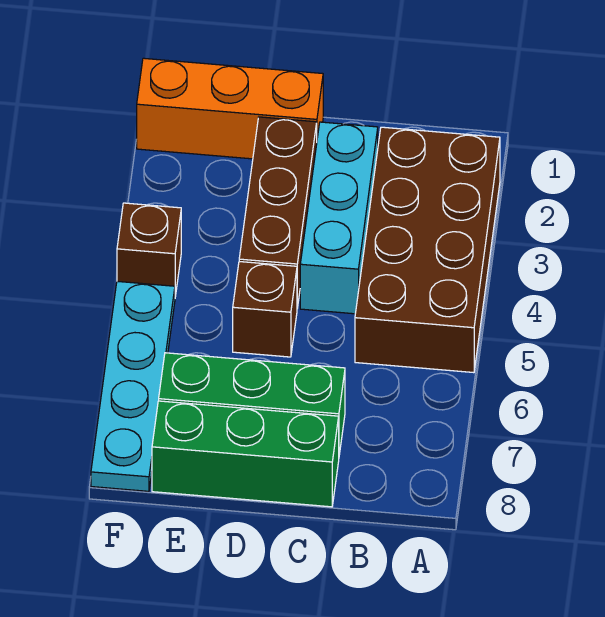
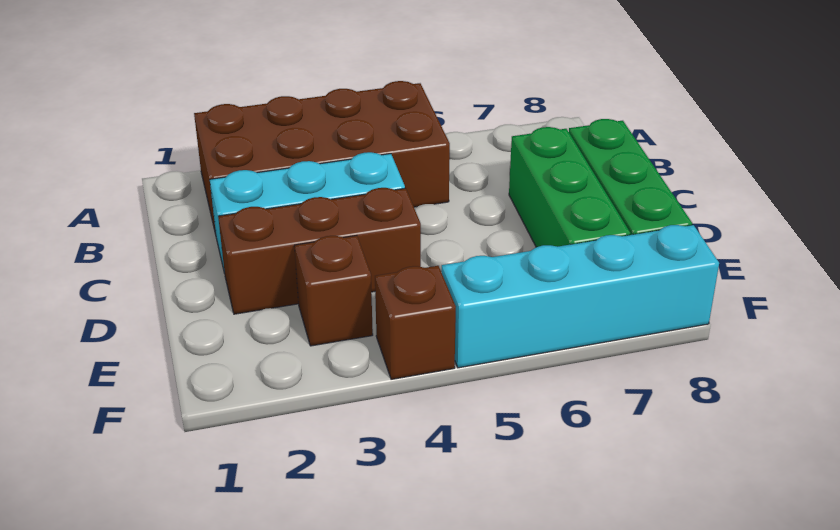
orange 1x3 brick [137,58,323,159] -> none
brown 1x1 brick [233,262,297,357] -> brown 1x1 brick moved to [294,236,373,346]
cyan 1x4 plate [91,281,175,491] -> cyan 1x4 brick [442,225,719,368]

